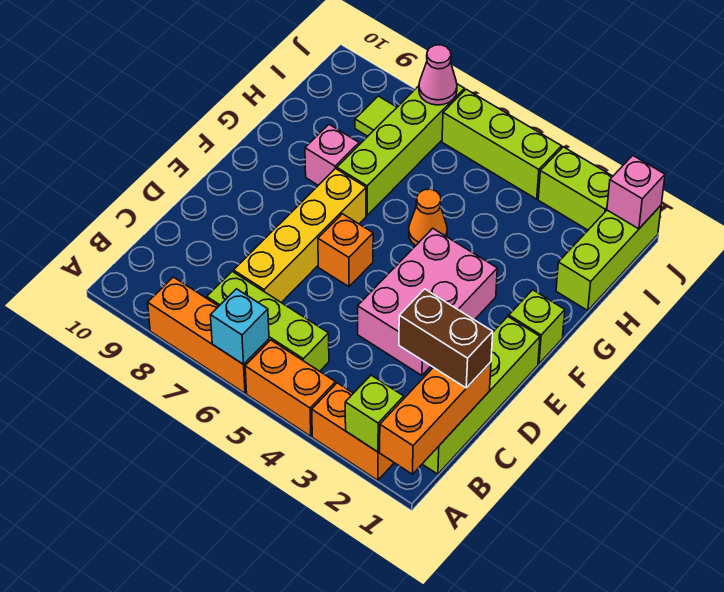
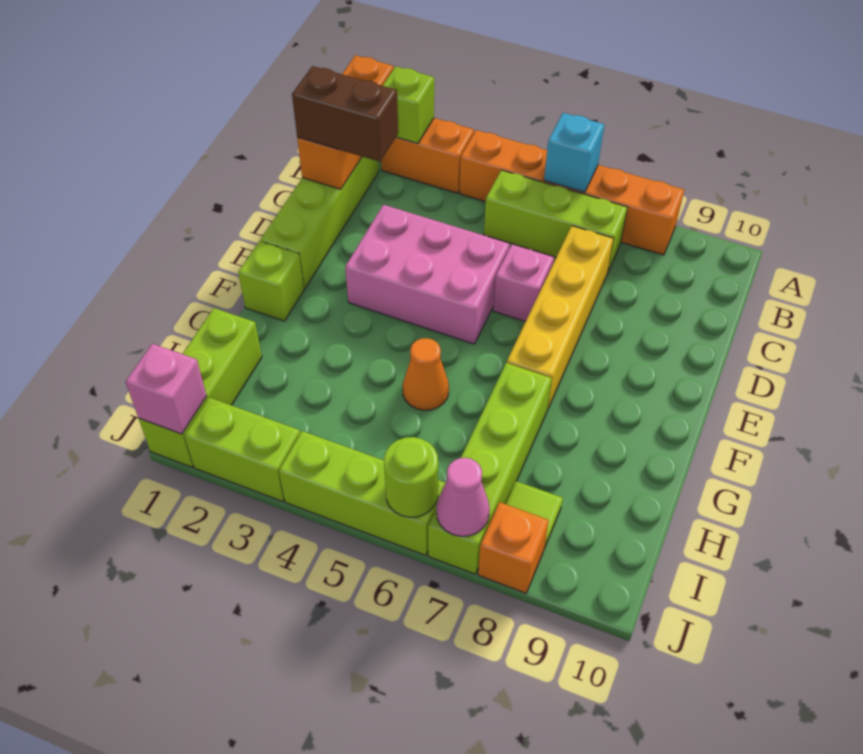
pink 2x3 brick [358,228,497,376] -> pink 2x3 brick turned to [345,205,510,344]
orange 1x1 brick [318,214,373,287] -> orange 1x1 brick moved to [478,502,549,593]
pink 1x1 brick [305,125,359,185] -> pink 1x1 brick moved to [493,244,554,322]
none -> lime 1x1 round brick [384,437,438,517]

